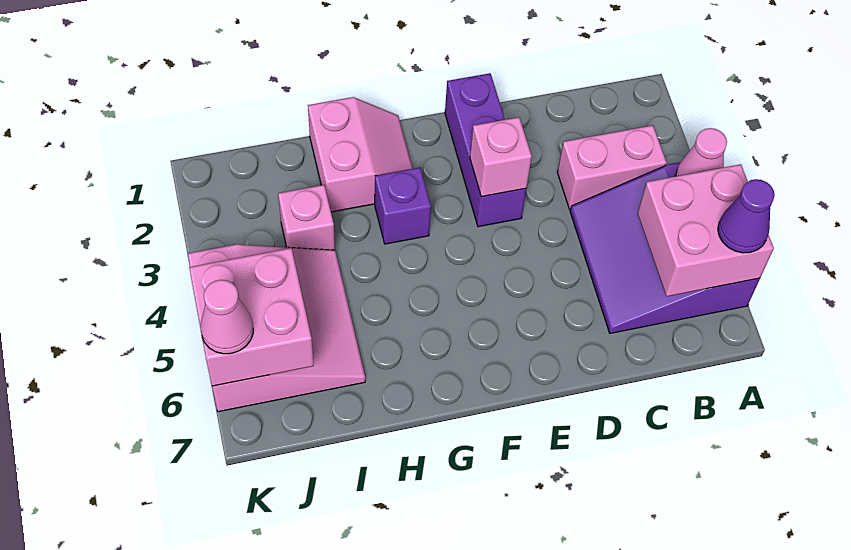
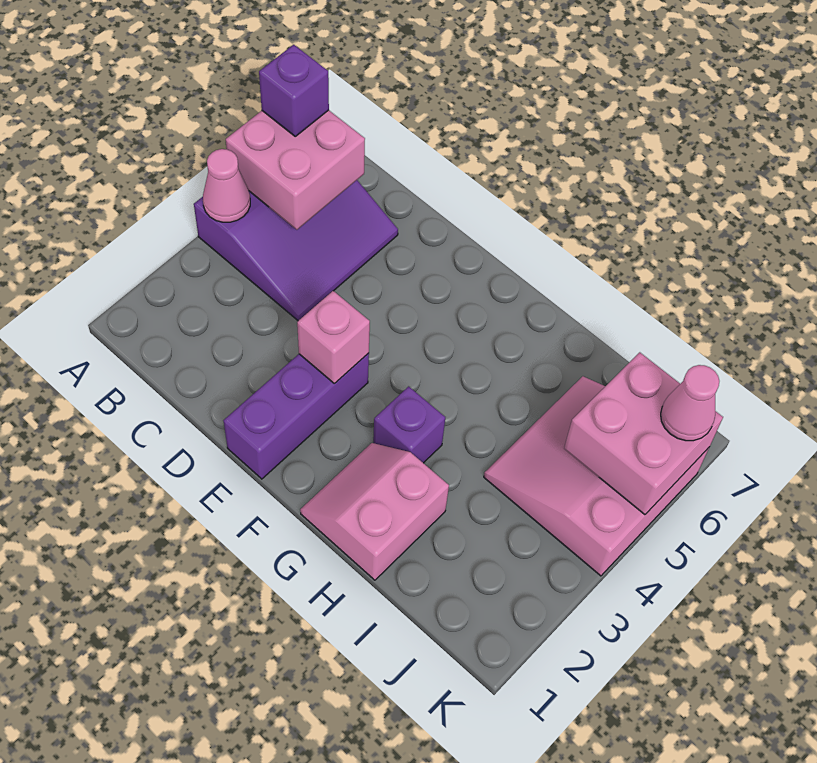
purple 1x1 cone [718,179,775,253] -> purple 1x1 brick [259,45,329,136]
pink 1x2 brick [557,125,667,209] -> none
pink 1x1 brick [278,185,335,250] -> none

